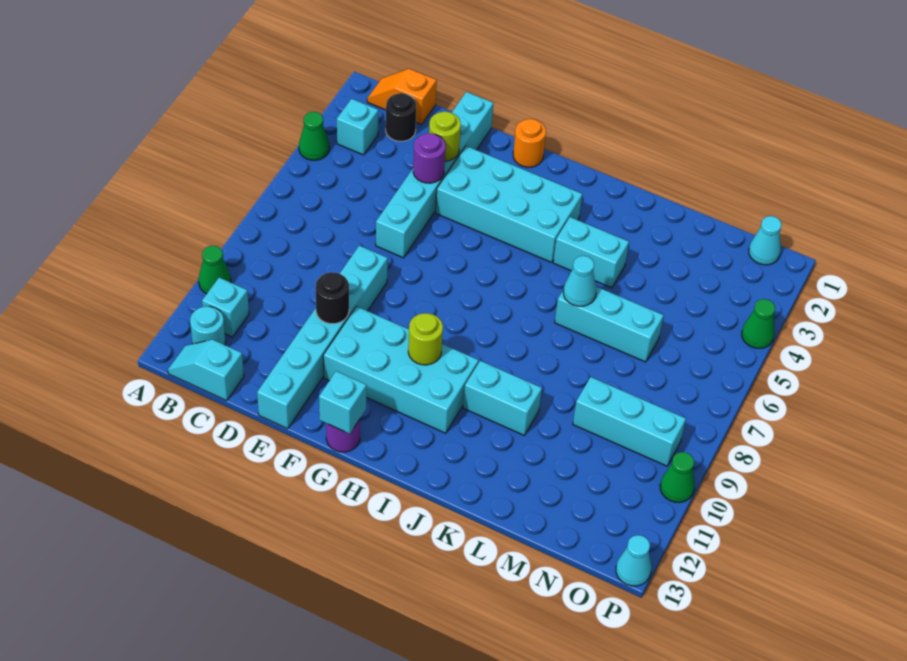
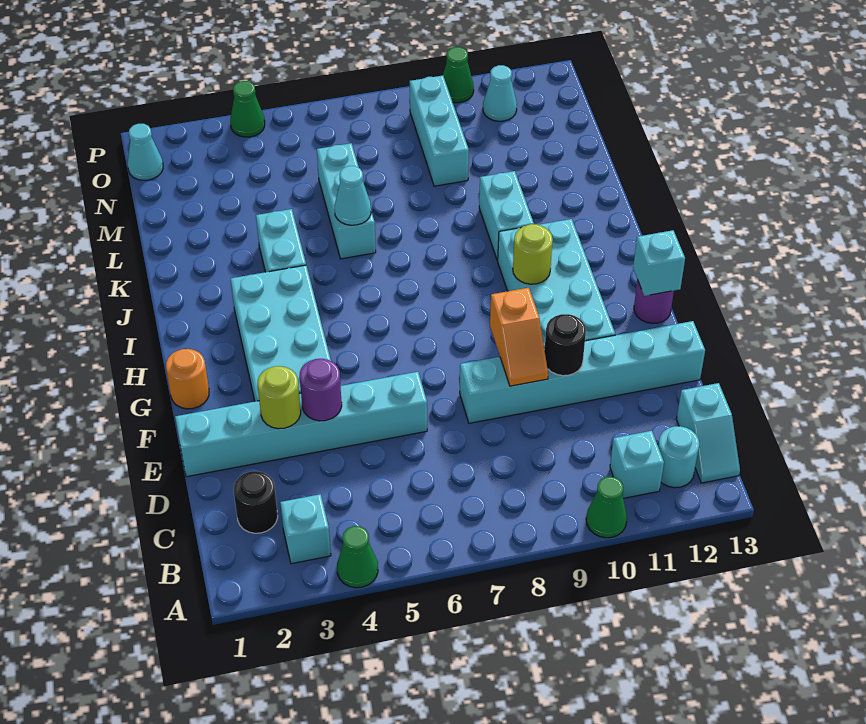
orange 1x2 slope [367,69,437,125] -> orange 1x2 slope moved to [490,288,548,386]
cyan 1x1 cone [616,535,651,586] -> cyan 1x1 cone moved to [483,65,517,121]

